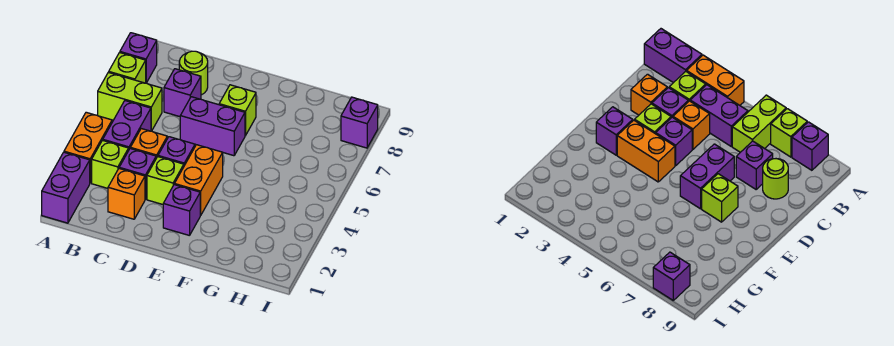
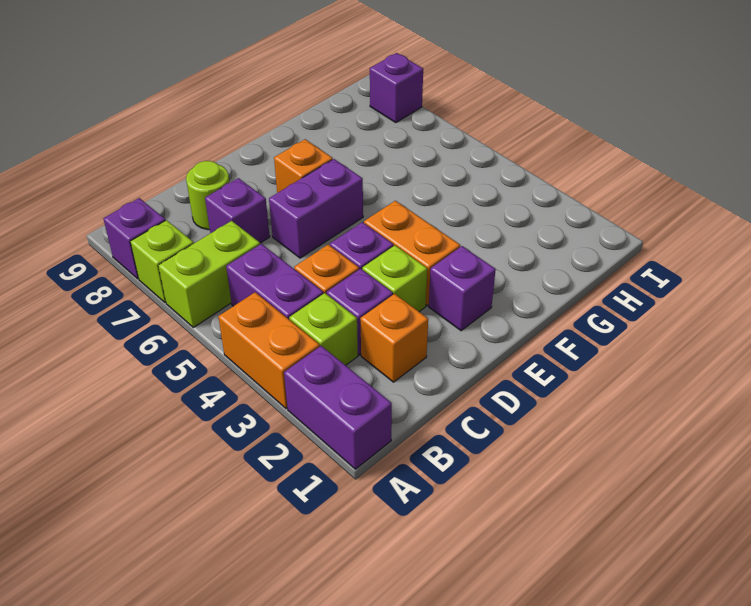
lime 1x1 brick [219,85,256,136] -> orange 1x1 brick [274,139,333,193]

